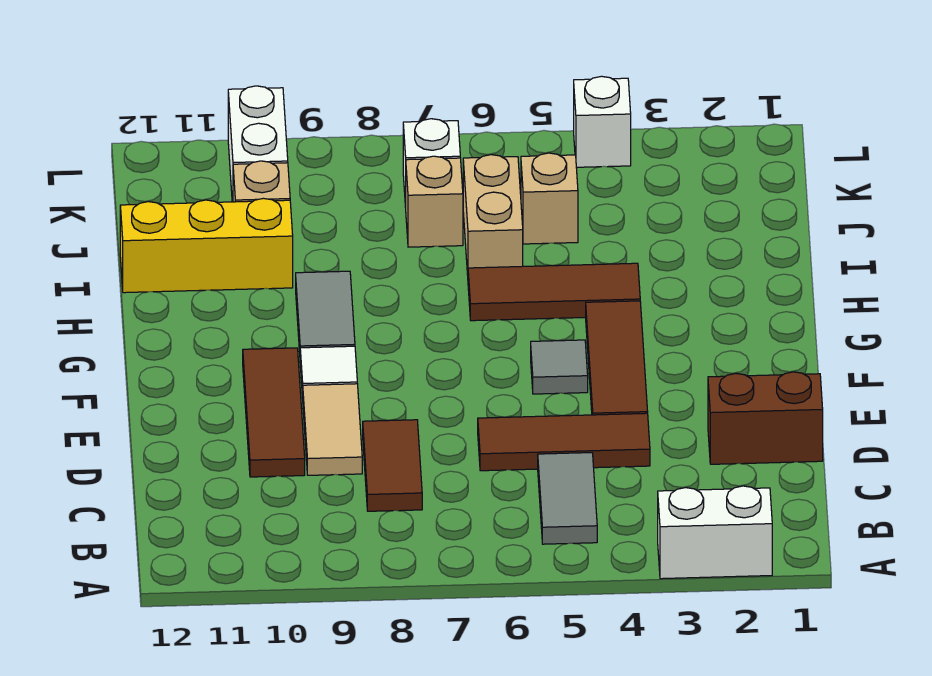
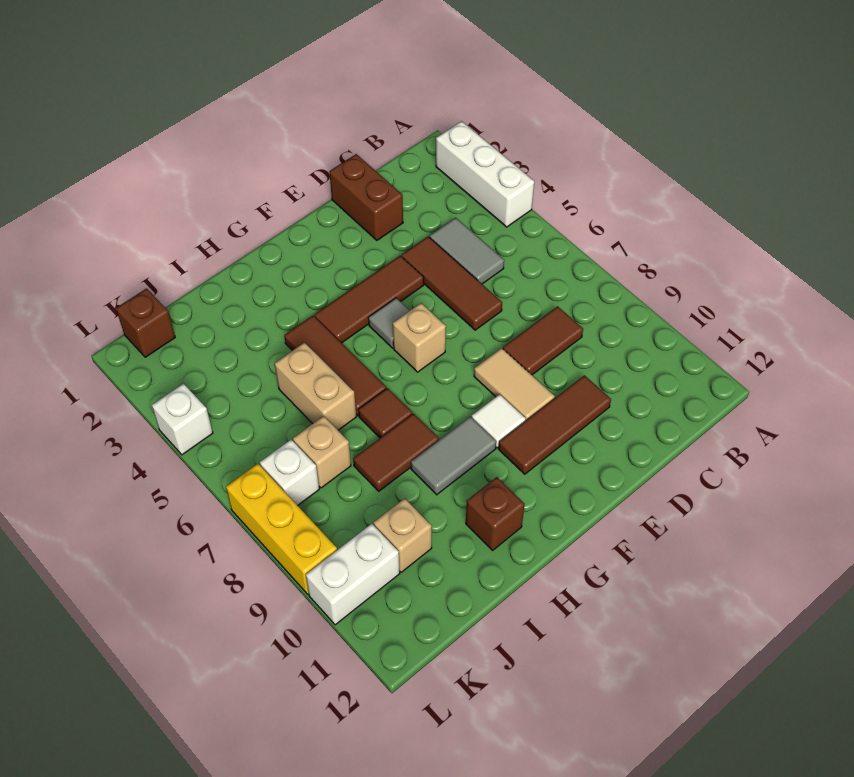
white 1x2 brick [658,486,772,579] -> white 1x3 brick [436,121,534,227]
grey 1x2 tile [538,453,597,544] -> grey 1x2 tile turned to [430,218,504,284]
tan 1x2 tile [303,384,362,475] -> tan 1x2 tile turned to [474,348,555,420]
none -> brown 1x1 tile [358,388,412,438]
none -> brown 1x2 tile [353,414,439,491]
none -> brown 1x1 brick [466,477,525,550]
tan 1x2 brick [463,155,523,275] -> tan 1x2 brick turned to [275,343,356,430]
yellow 1x3 brick [120,198,293,293] -> yellow 1x3 brick moved to [226,464,337,595]
tan 1x1 brick [521,153,578,244] -> tan 1x1 brick moved to [393,303,446,372]
none -> brown 1x1 brick [116,289,175,357]

